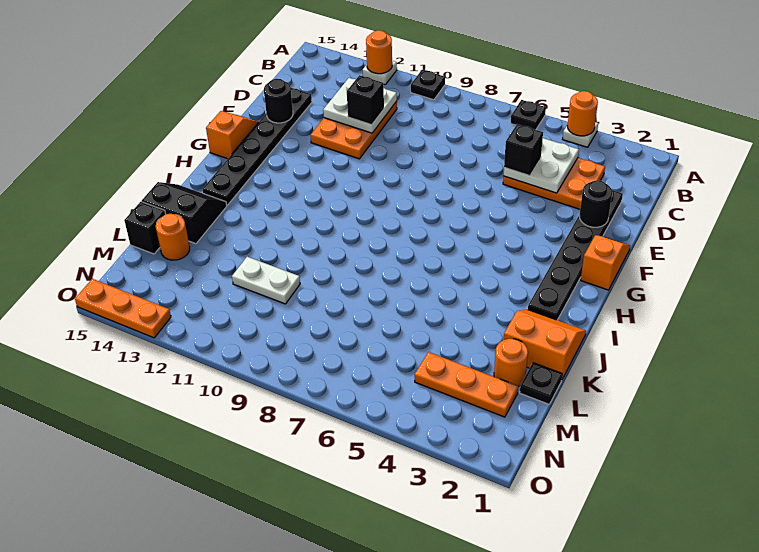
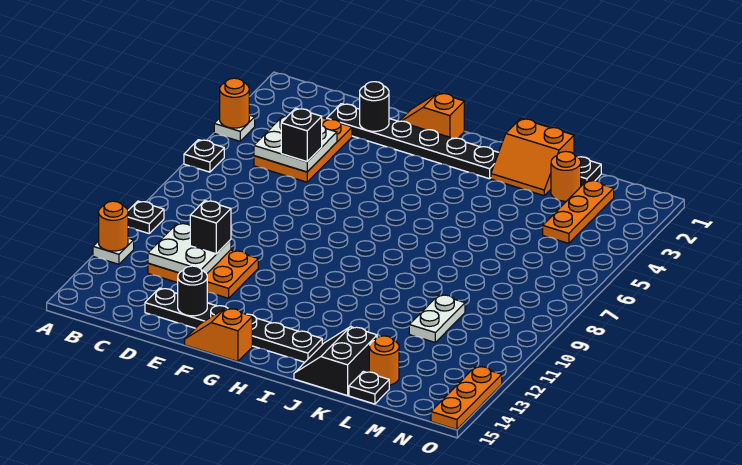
orange 2x2 slope [504,310,586,379] -> orange 2x2 slope turned to [491,119,574,196]
black 1x1 brick [124,202,166,254] -> black 1x1 plate [349,371,389,404]

